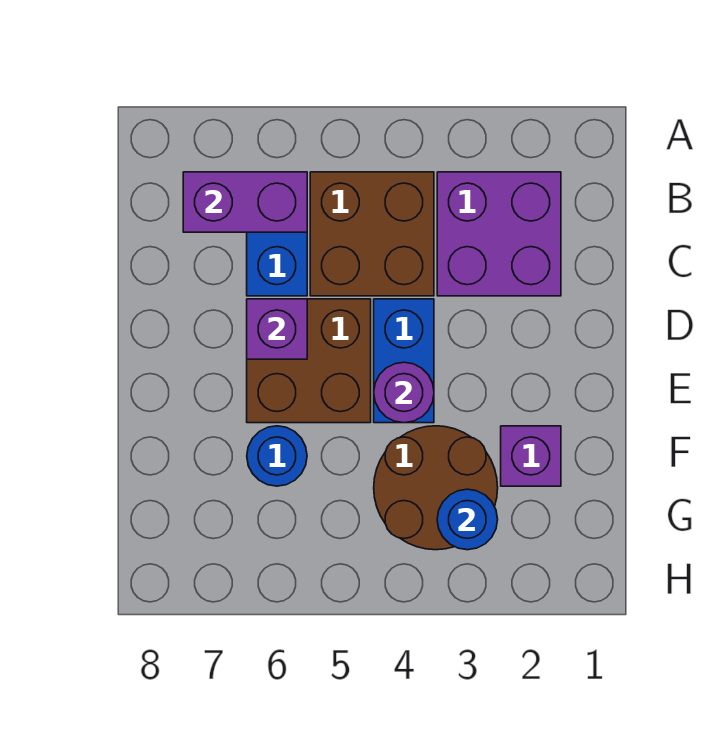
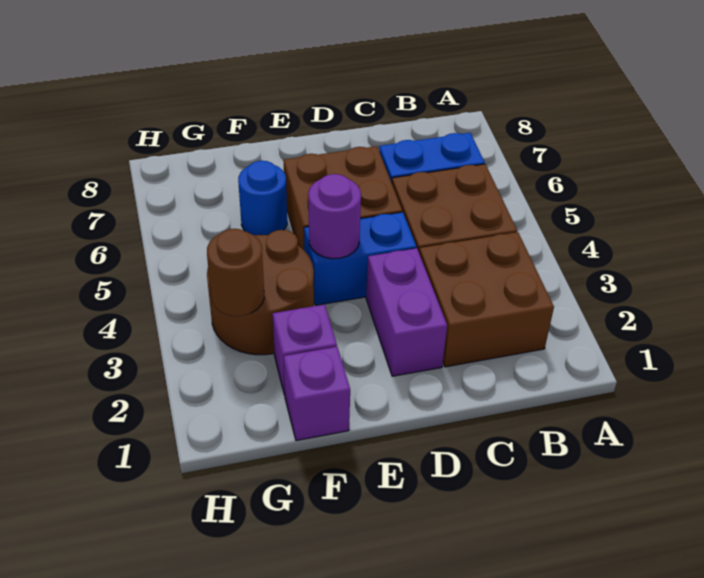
purple 2x2 brick [437,172,561,296] -> brown 2x2 brick [419,232,554,367]
purple 1x2 brick [183,172,307,232] -> purple 1x2 brick moved to [366,248,447,376]
purple 1x1 brick [247,299,307,359] -> purple 1x1 brick moved to [283,347,350,441]
blue 1x1 round brick [437,489,498,550] -> brown 1x1 round brick [207,229,264,316]

